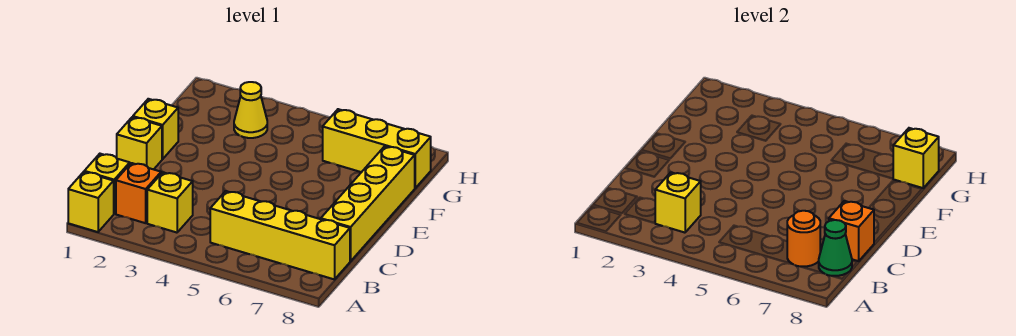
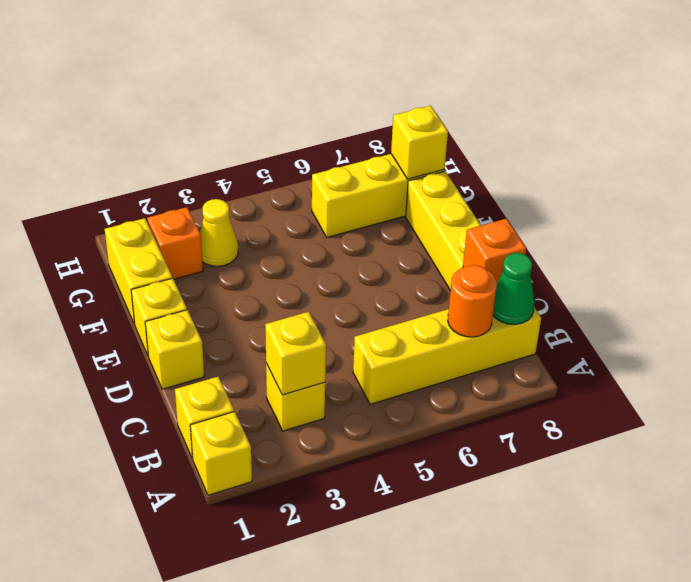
orange 1x1 brick [116,163,161,223] -> orange 1x1 brick moved to [147,207,203,279]
none -> yellow 1x2 brick [105,218,172,324]

